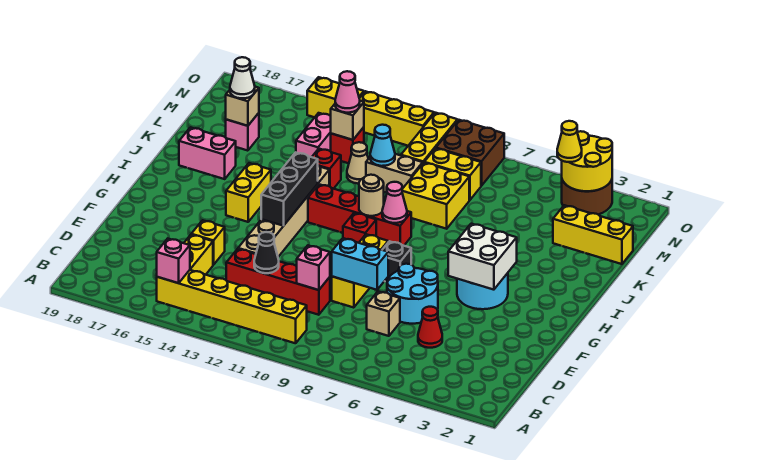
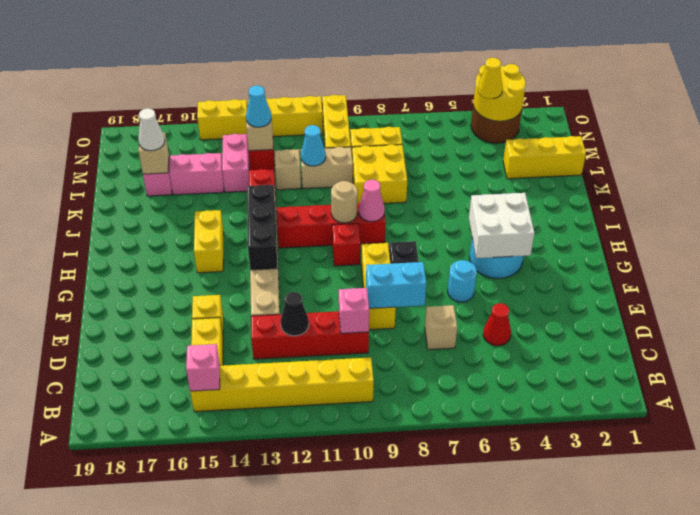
cyan 2x2 round brick [387,264,438,324] -> cyan 1x1 round brick [448,260,477,302]
pink 1x2 brick [179,127,236,179] -> pink 1x2 brick moved to [169,153,224,195]
tan 1x1 cone [347,142,368,184] -> tan 1x1 brick [275,149,301,190]
pink 1x1 cone [335,71,360,113] -> cyan 1x1 cone [246,85,271,127]
brown 2x2 brick [436,120,504,186] -> none

